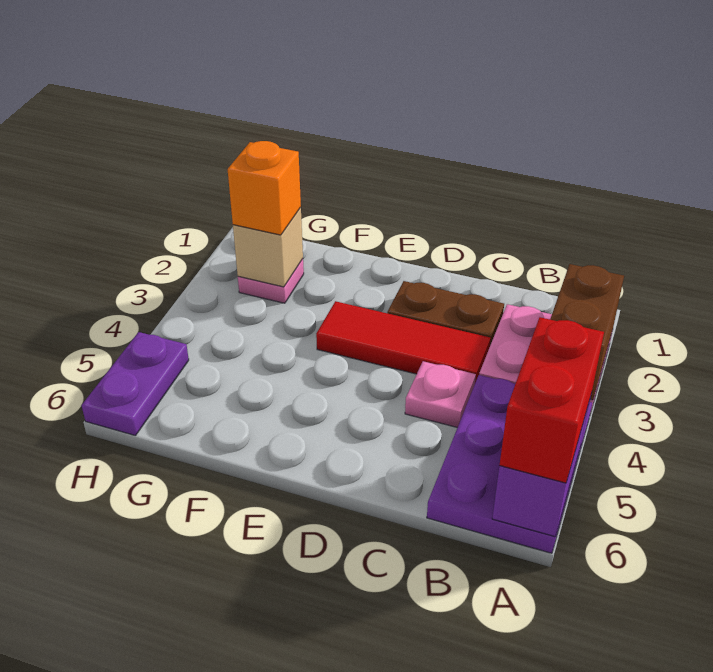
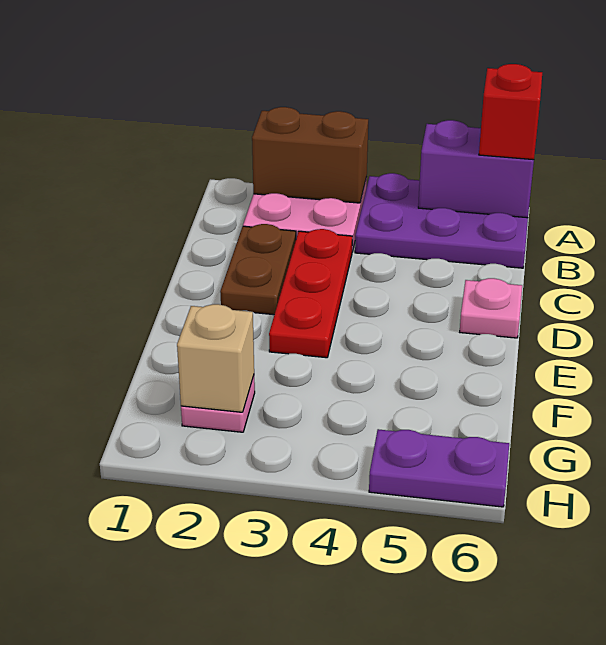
red 1x2 brick [499,317,604,483] -> red 1x1 brick [479,64,542,160]
red 1x3 tile [316,301,491,383] -> red 1x3 plate [269,229,352,358]
pink 1x1 plate [405,361,476,427] -> pink 1x1 plate moved to [460,278,522,338]
orange 1x1 brick [228,141,301,235] -> none

